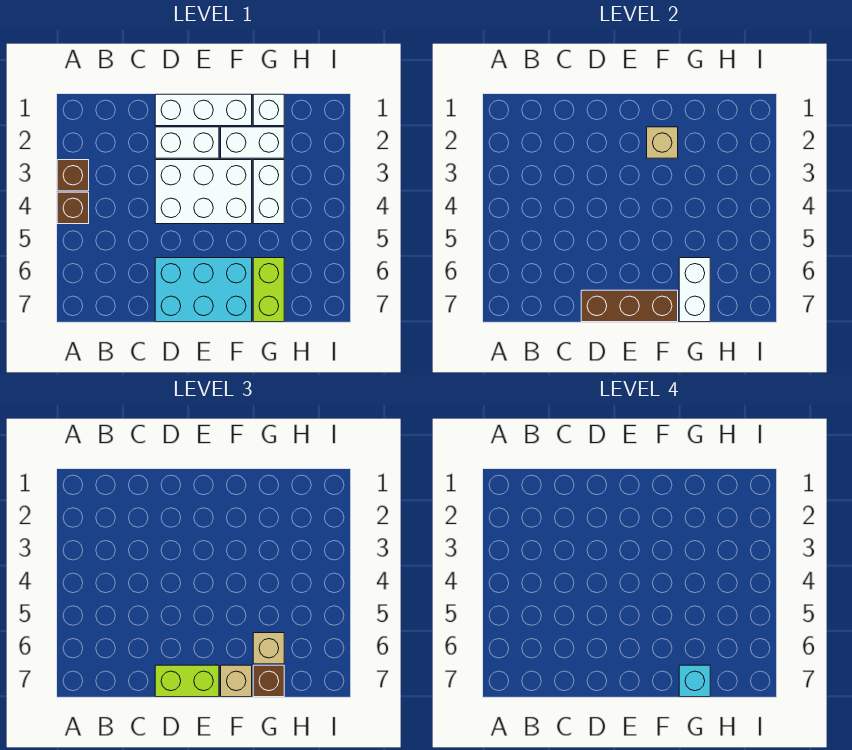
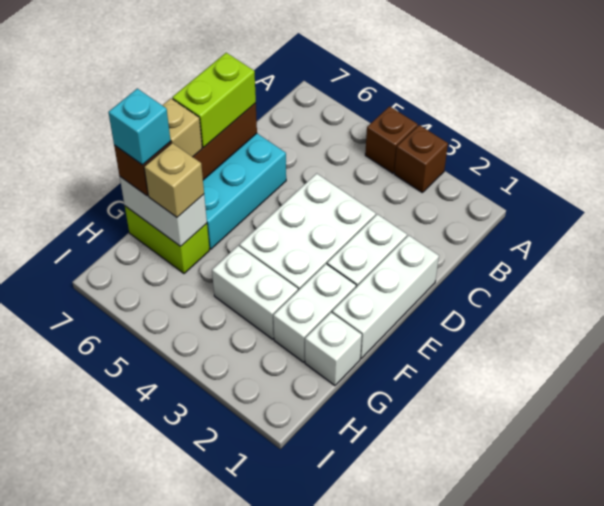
tan 1x1 brick [647,127,678,158] -> none

